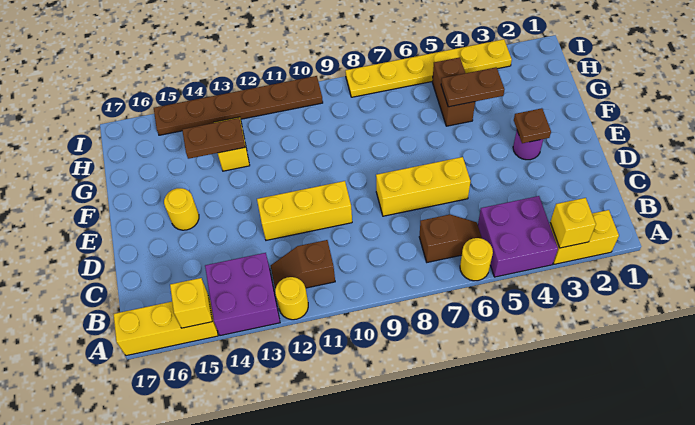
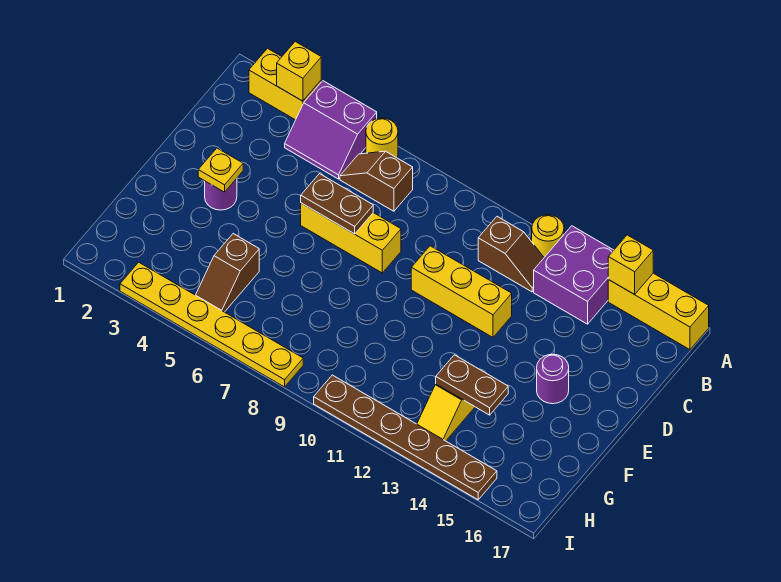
purple 2x2 brick [478,196,558,277] -> purple 2x2 slope [285,81,377,179]
brown 1x1 plate [514,108,551,143] -> yellow 1x1 plate [198,148,243,192]
yellow 1x1 round brick [164,188,199,230] -> purple 1x1 round brick [537,354,569,404]
brown 1x2 plate [441,67,504,107] -> brown 1x2 plate moved to [301,174,373,234]
brown 1x2 brick [432,57,475,126] -> brown 1x2 slope [196,234,259,312]

